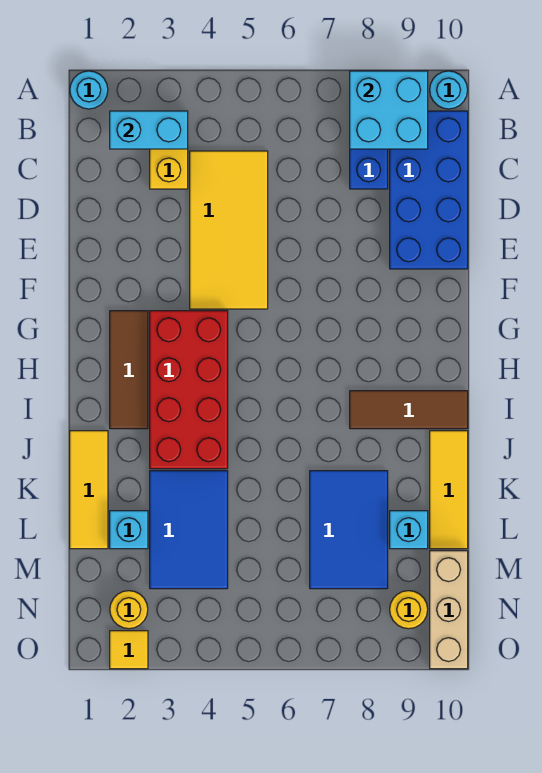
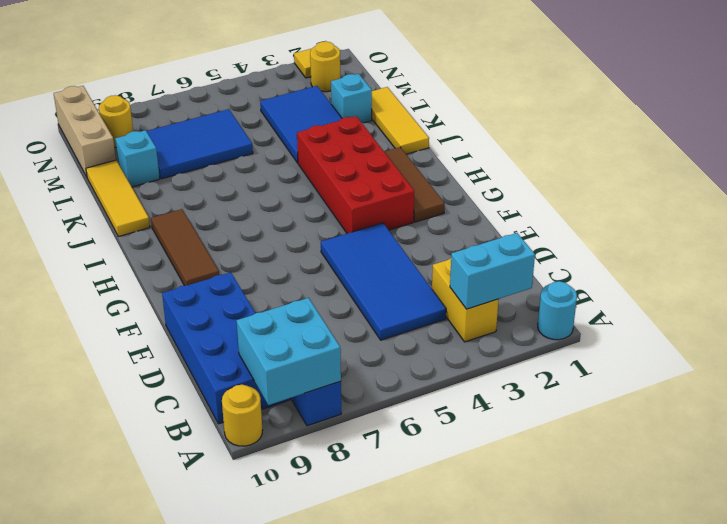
cyan 1x1 round brick [430,71,468,109] -> yellow 1x1 round brick [222,385,263,446]
yellow 2x4 tile [190,151,268,309] -> blue 2x4 tile [321,223,446,340]
brown 1x3 tile [350,391,468,429] -> brown 1x3 tile turned to [151,209,219,286]
blue 2x3 tile [310,471,388,589] -> blue 2x3 tile turned to [147,109,253,179]

